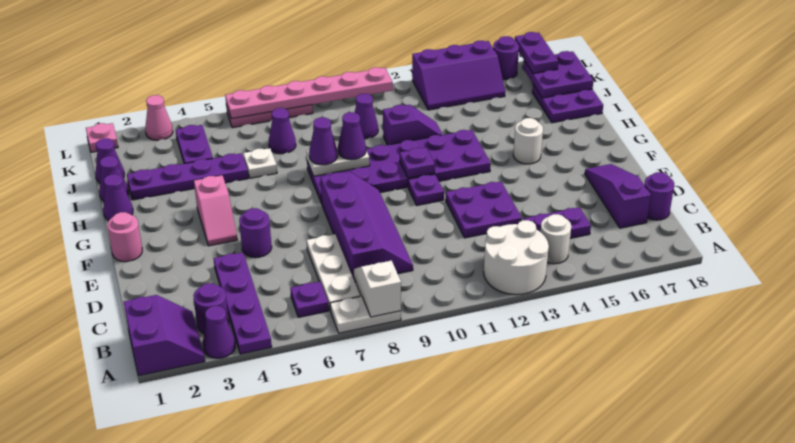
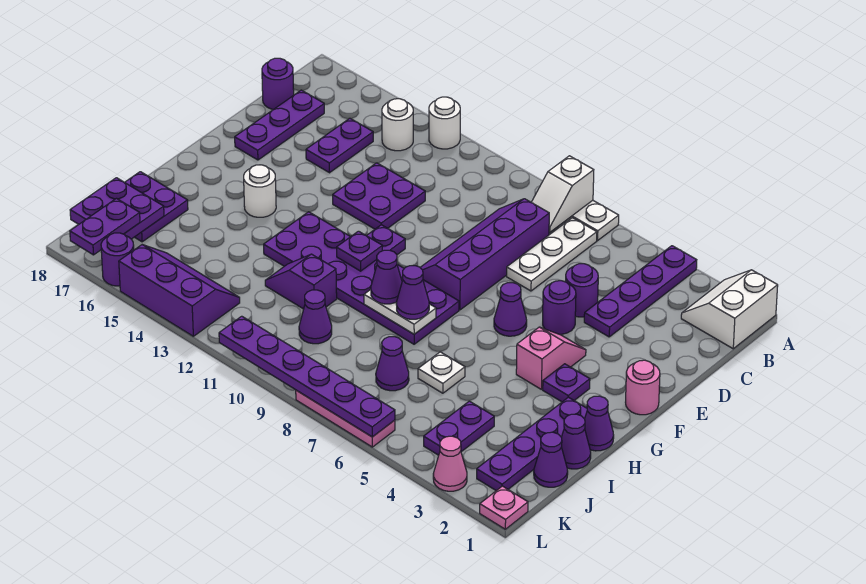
purple 2x2 slope [124,295,205,376] -> white 2x2 slope [681,270,778,349]
purple 1x1 cone [203,306,235,358] -> purple 1x1 cone moved to [494,283,527,336]
white 2x2 round brick [484,220,549,295] -> white 1x1 round brick [429,97,460,149]
purple 1x1 round brick [193,283,229,333] -> purple 1x1 round brick moved to [565,264,598,317]
purple 1x1 plate [290,282,329,317] -> purple 1x1 plate moved to [543,364,590,402]
purple 1x2 plate [524,207,591,238] -> purple 1x2 plate turned to [306,118,373,173]
purple 1x3 slope [585,164,651,228] -> purple 1x3 plate [235,90,324,160]
purple 1x4 plate [127,153,248,200] -> purple 1x4 plate turned to [477,397,587,491]
pink 1x6 plate [225,67,393,119] -> purple 1x6 plate [219,316,395,437]

